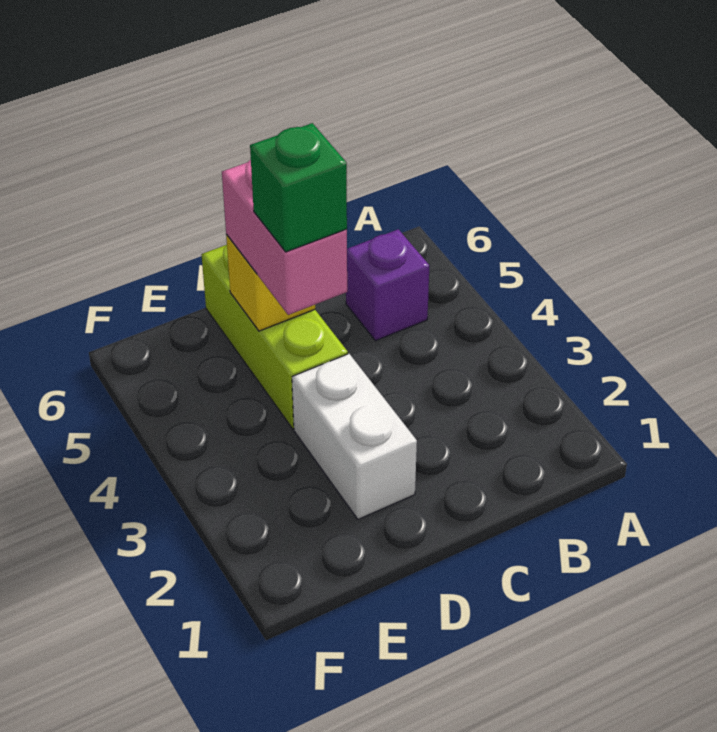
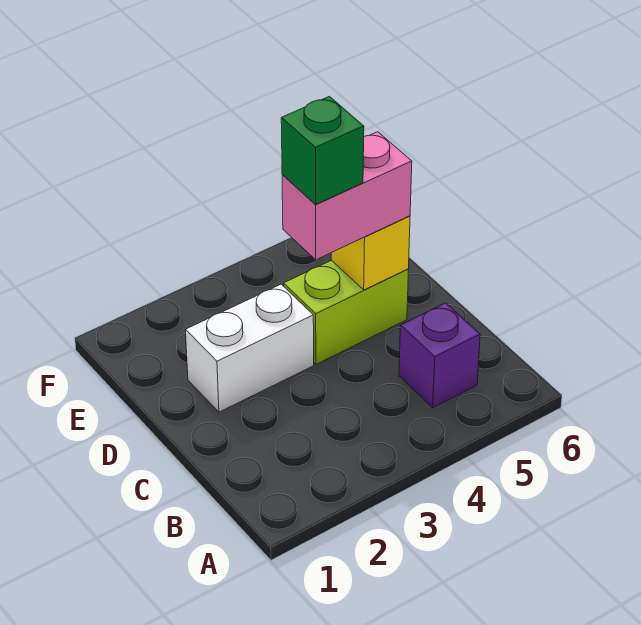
lime 1x3 brick [202,245,348,429] -> lime 1x2 brick [284,260,409,364]

